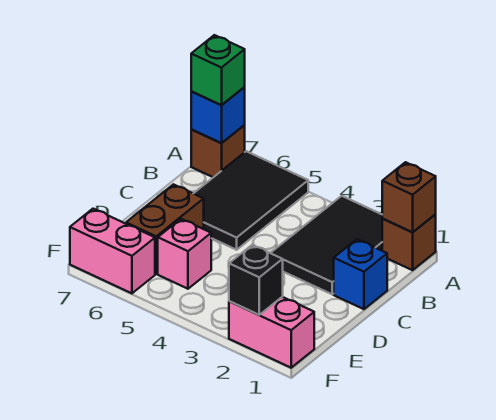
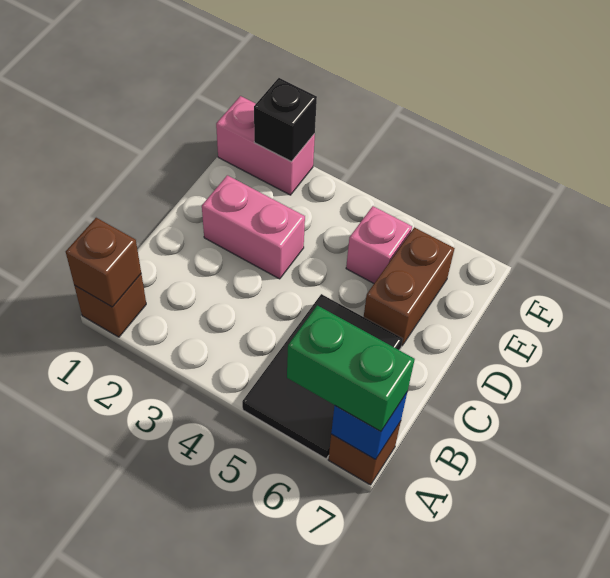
black 2x3 tile [271,196,383,294] -> none
green 1x1 brick [191,35,245,105] -> green 1x2 brick [287,305,415,431]
blue 1x1 brick [334,239,387,309] -> none
pink 1x2 brick [70,209,155,293] -> pink 1x2 brick moved to [202,175,305,279]

